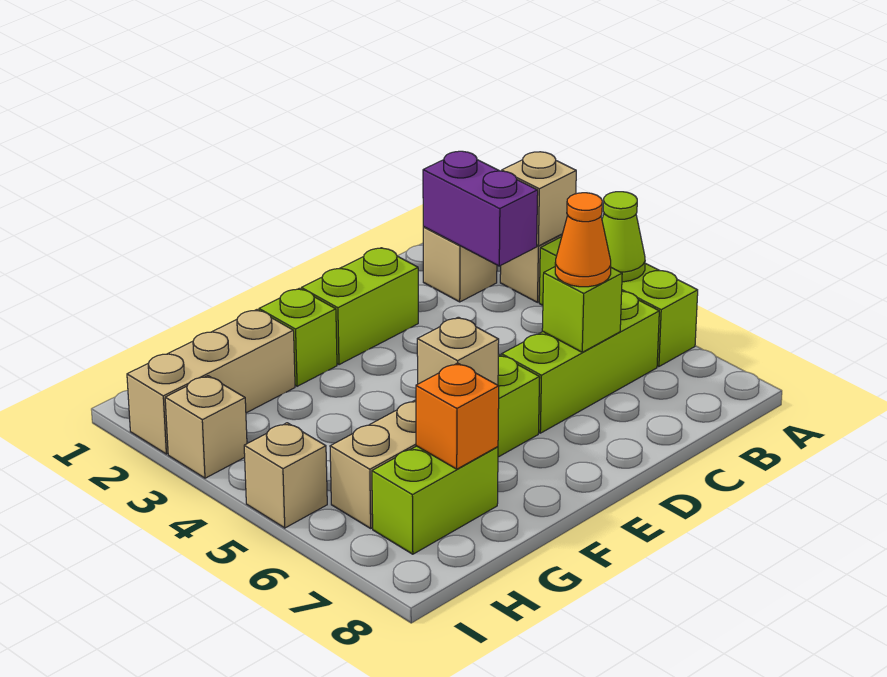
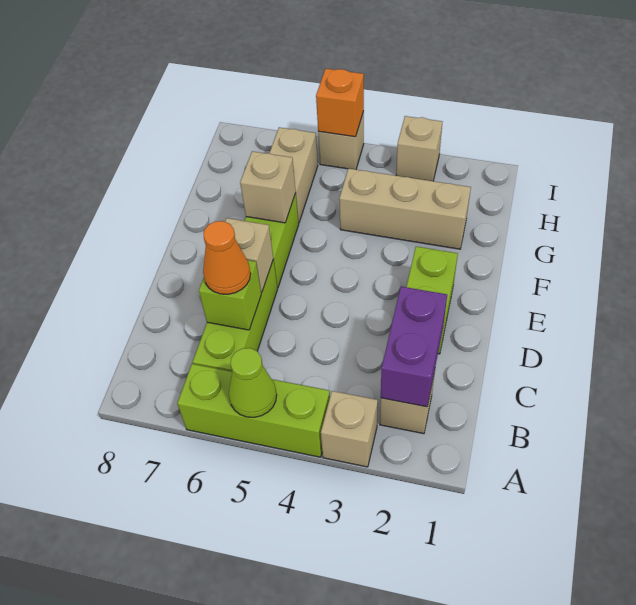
tan 1x1 brick [502,152,576,246] -> tan 1x1 brick moved to [225,218,273,292]
purple 1x2 brick [423,151,538,266] -> purple 1x2 brick turned to [381,287,447,407]
lime 1x1 brick [259,289,337,386] -> none
tan 1x3 brick [127,310,295,454] -> tan 1x3 brick turned to [339,168,471,249]
lime 1x2 brick [372,446,498,554] -> none
orange 1x1 brick [416,363,499,469] -> orange 1x1 brick moved to [316,69,364,137]

